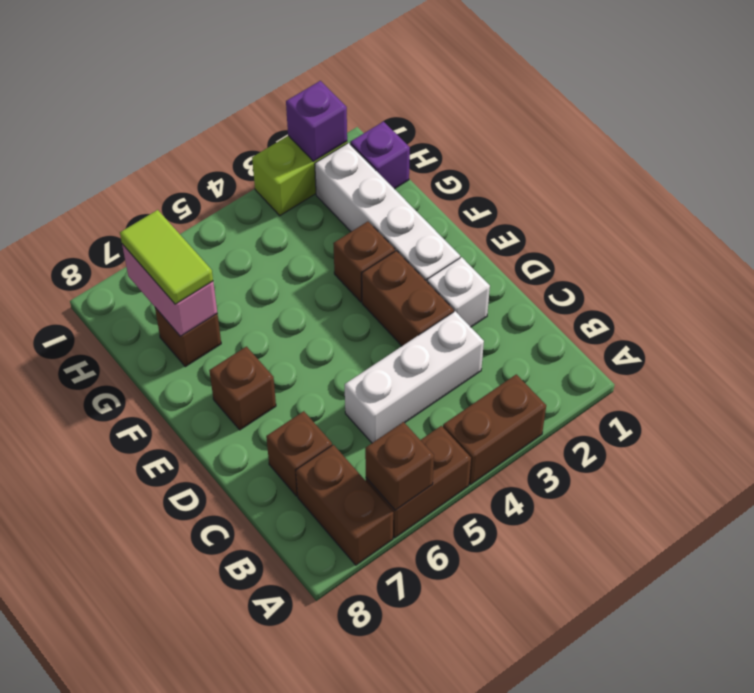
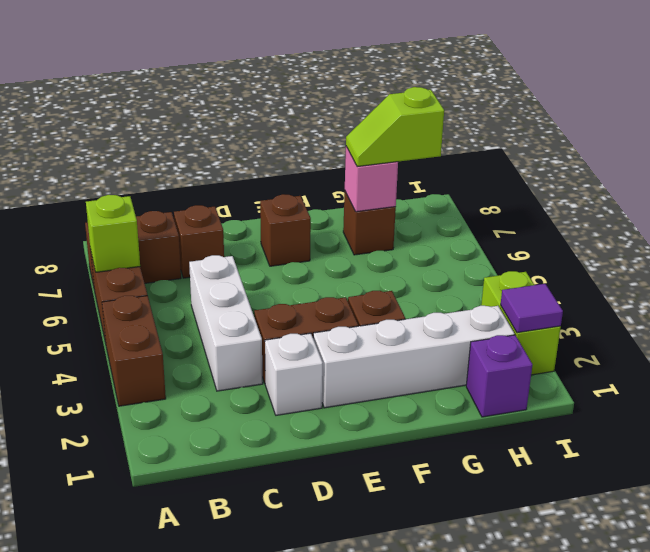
brown 1x1 brick [365,422,434,510] -> lime 1x1 brick [86,195,140,272]
pink 1x2 brick [122,244,217,336] -> pink 1x1 brick [345,147,398,212]
lime 1x2 tile [120,210,213,304] -> lime 1x2 slope [346,87,444,167]
purple 1x1 brick [286,81,347,161] -> purple 1x1 tile [501,284,563,333]

